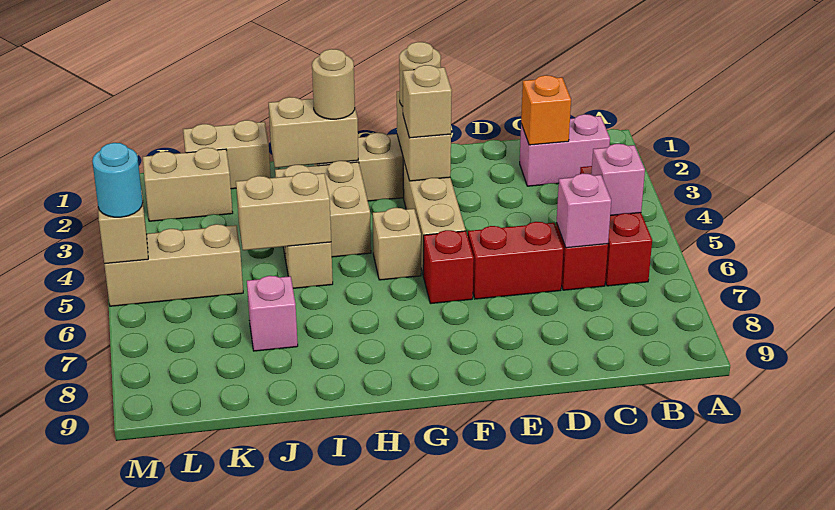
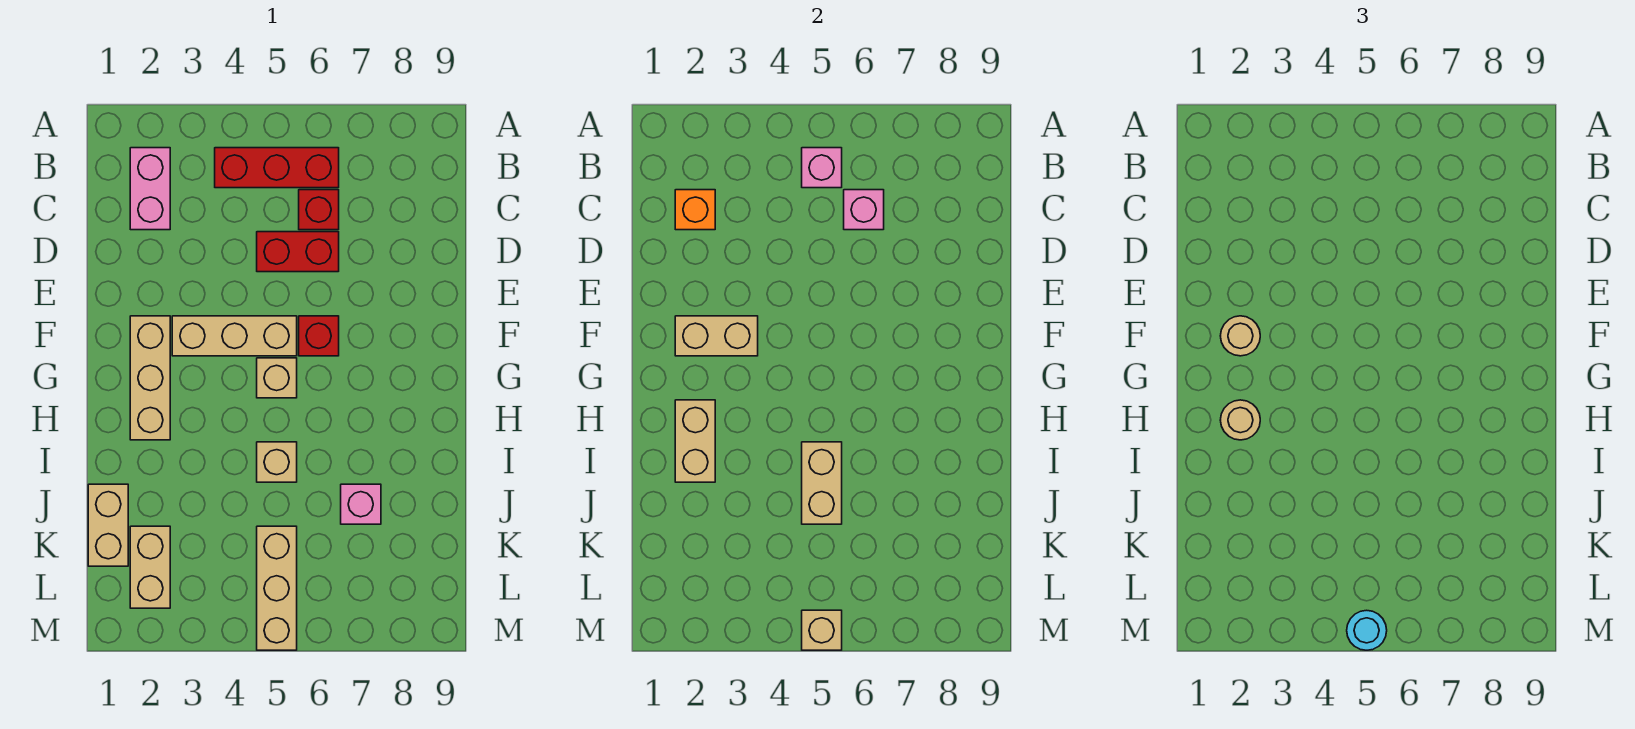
red 1x2 brick [468,222,563,299] -> red 1x2 brick turned to [257,232,339,272]
tan 1x1 brick [403,65,452,138] -> none
tan 2x2 brick [275,161,371,259] -> none

